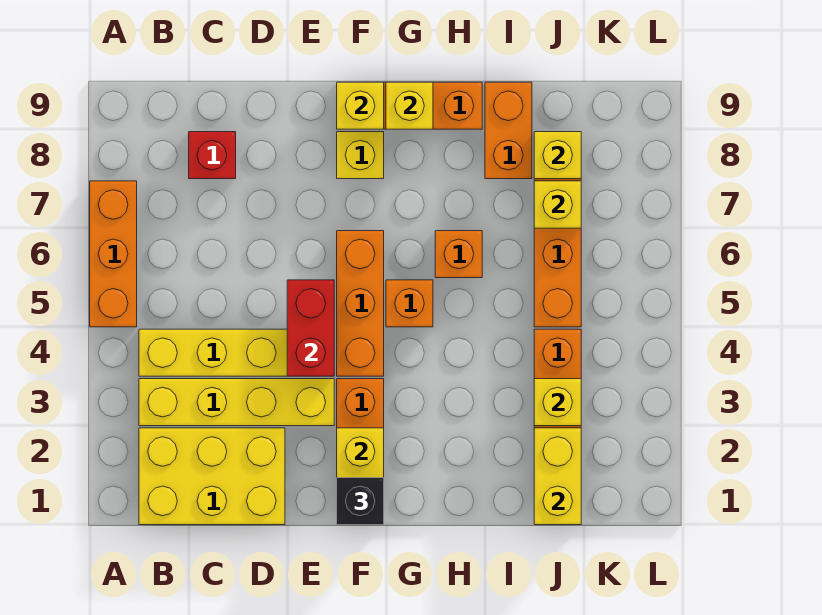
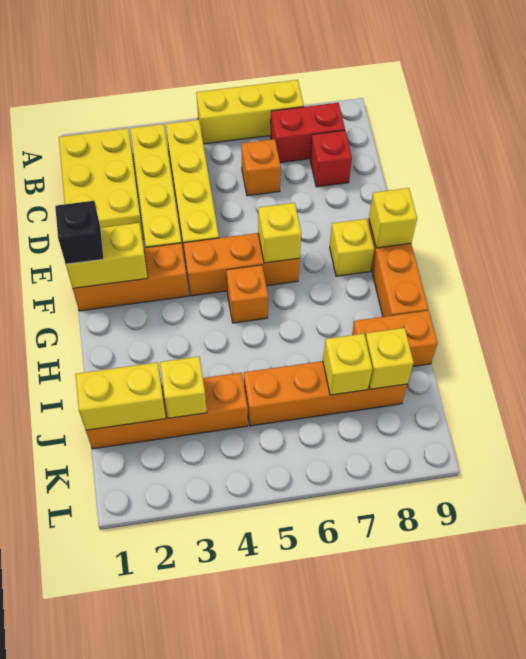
orange 1x3 brick [90,181,137,327] -> yellow 1x3 brick [196,80,304,144]
red 1x2 brick [287,280,334,376] -> red 1x2 brick moved to [270,103,345,163]
yellow 1x1 brick [386,82,433,129] -> yellow 1x1 brick moved to [258,203,301,263]
orange 1x1 brick [435,231,482,278] -> orange 1x1 brick moved to [241,139,281,196]

